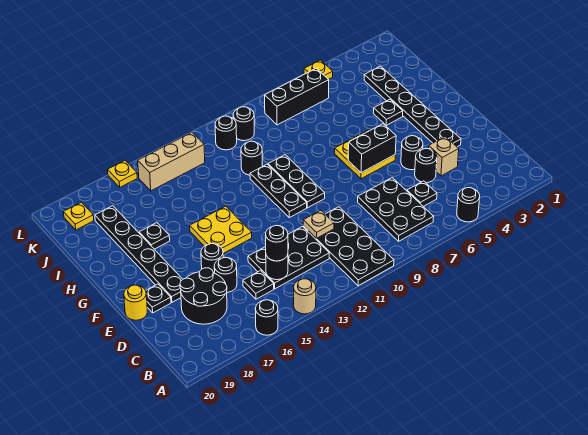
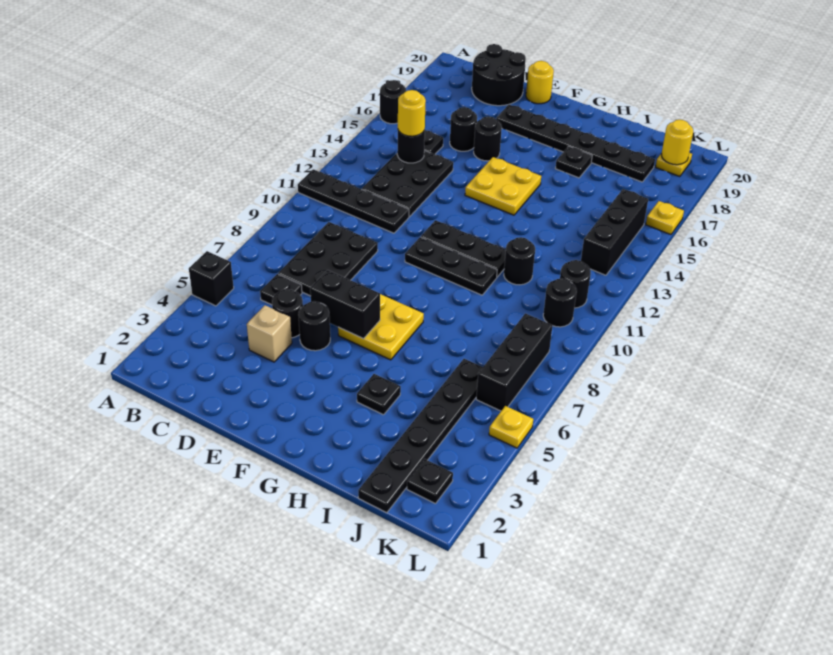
black 1x1 round brick [457,188,480,222] -> black 1x1 brick [189,251,234,306]
black 2x4 plate [303,207,394,286] -> black 1x4 plate [298,169,409,233]
tan 1x1 round brick [294,279,316,314] -> none
black 2x3 plate [358,178,434,241] -> black 2x3 plate turned to [278,222,378,296]
black 1x1 round brick [266,226,288,261] -> yellow 1x1 round brick [398,90,426,136]
black 2x2 round brick [180,268,227,324] -> black 2x2 round brick moved to [472,44,526,106]
tan 1x1 plate [303,210,334,239] -> none
black 1x6 plate [364,66,461,147] -> black 1x6 plate turned to [358,359,483,513]
black 1x1 plate [146,284,171,313] -> black 1x1 plate moved to [407,459,453,504]
black 1x2 brick [348,124,396,173] -> black 1x2 brick turned to [310,270,380,339]
tan 1x3 brick [138,132,205,191] -> black 1x3 brick [581,189,648,275]
none -> yellow 1x1 round brick [661,120,693,165]

